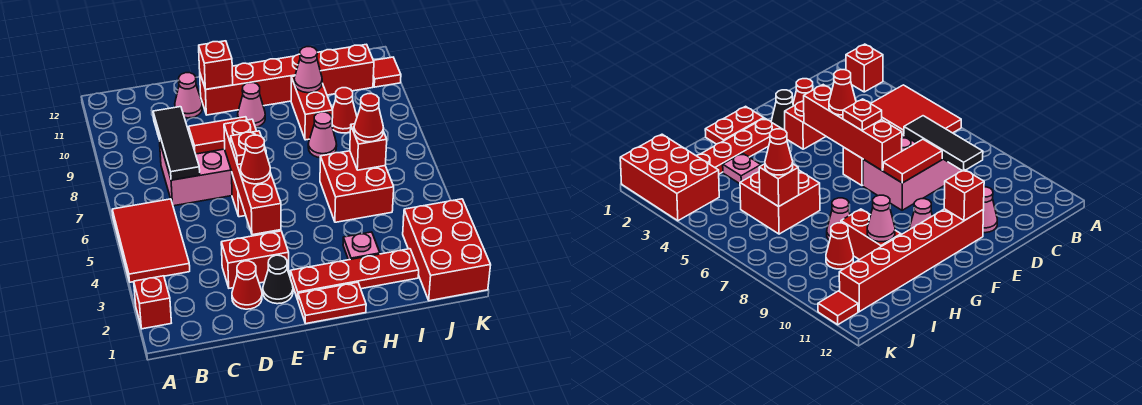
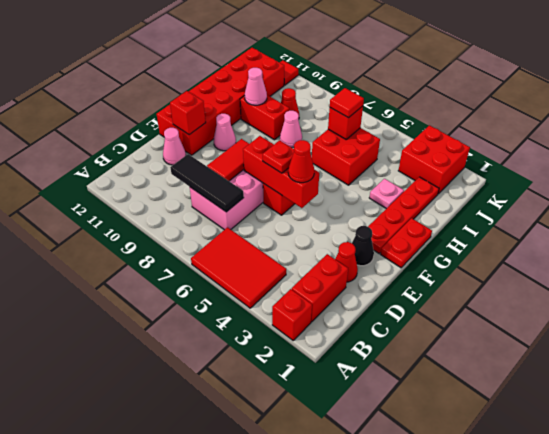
red 1x2 brick [221,231,289,288] -> red 1x2 brick moved to [292,254,348,322]
red 1x4 brick [224,119,281,235] -> red 1x3 brick [243,136,319,208]
red 1x6 brick [200,44,374,115] -> red 2x6 brick [157,48,284,155]
red 1x1 cone [354,94,384,142] -> red 1x1 tile [330,88,364,118]
red 2x3 brick [403,199,491,301] -> red 2x2 brick [398,125,470,194]

